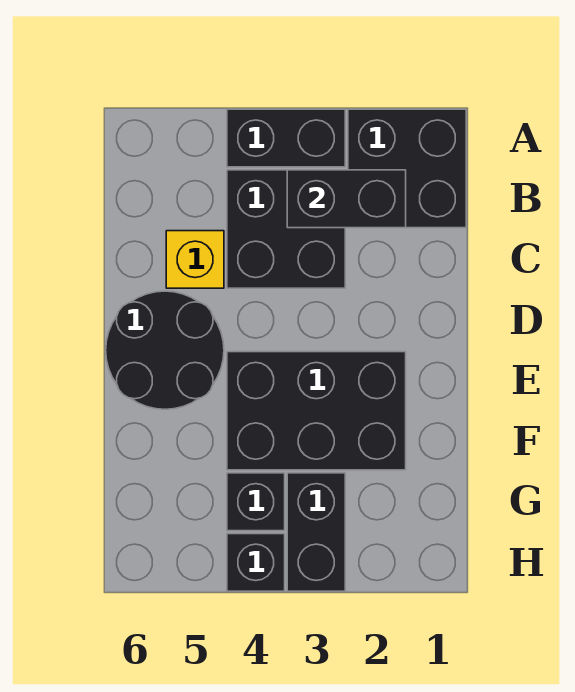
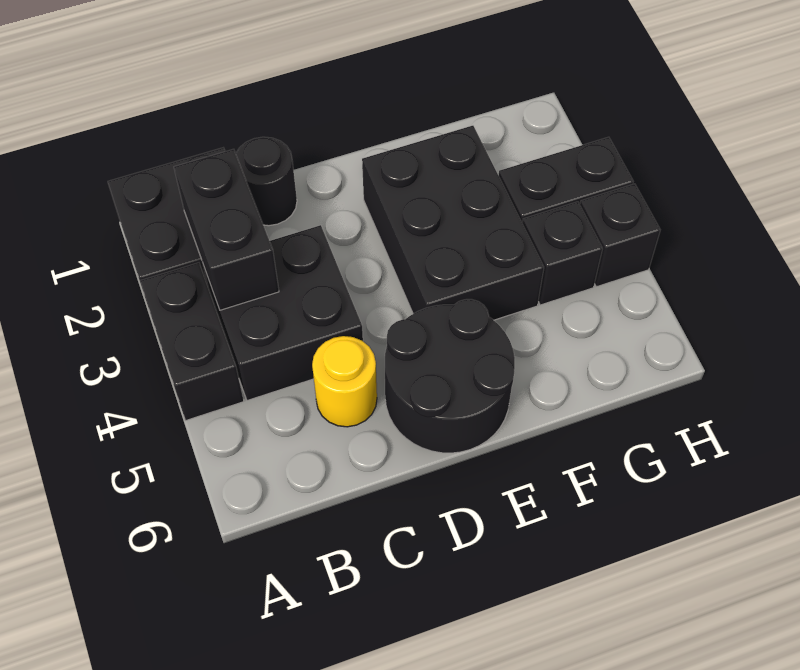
none -> black 1x1 round brick [236,137,297,226]
yellow 1x1 brick [166,231,224,288] -> yellow 1x1 round brick [312,336,377,427]

